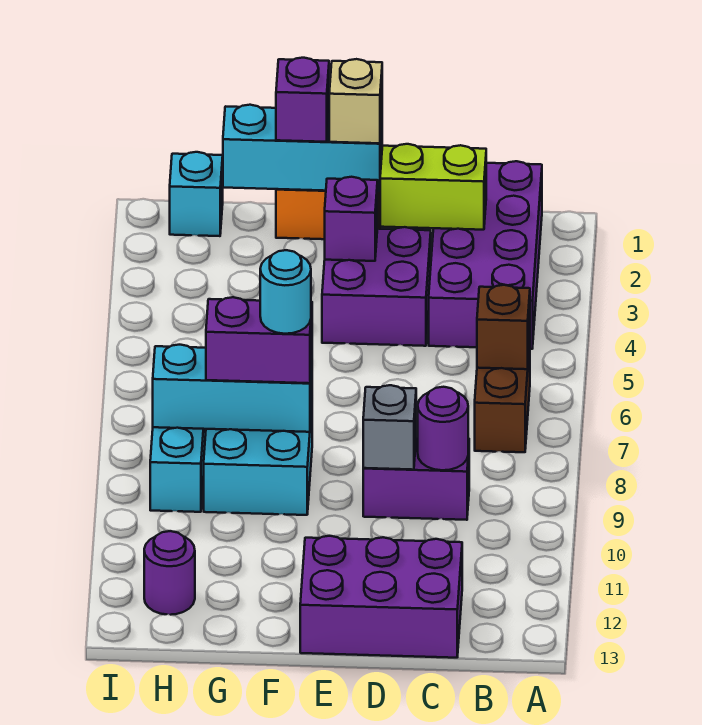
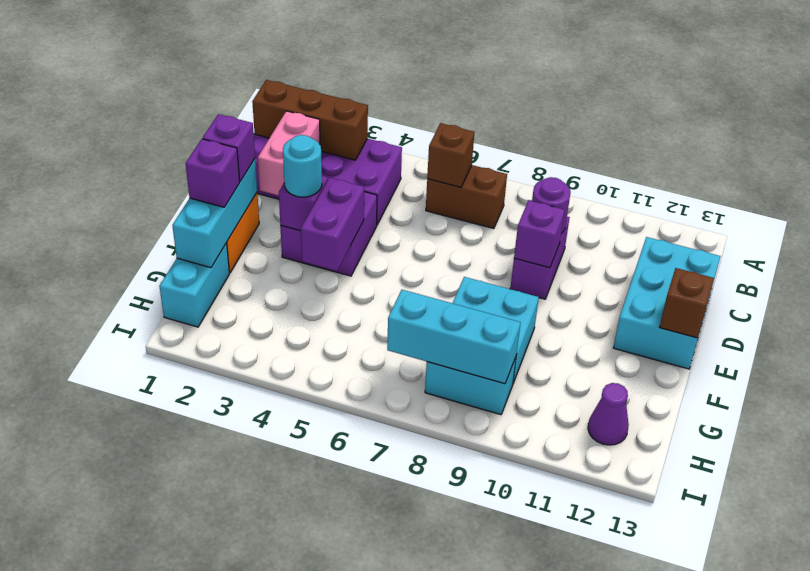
none -> brown 1x3 brick [252,80,368,160]
lime 1x2 brick [380,144,486,230] -> pink 1x2 brick [258,111,320,196]
purple 2x3 brick [300,536,462,658] -> cyan 2x3 brick [613,237,721,369]
grey 1x1 brick [363,385,416,470] -> purple 1x1 brick [514,200,565,268]
tan 1x1 brick [329,59,382,143] -> purple 1x1 brick [203,114,255,181]
none -> brown 1x1 brick [660,268,714,338]
cyan 1x3 brick [153,345,312,432] -> cyan 1x3 brick turned to [387,290,521,384]
purple 1x2 brick [206,297,312,383] -> purple 1x2 brick moved to [301,178,364,271]
cyan 1x1 round brick [260,250,311,334] -> cyan 1x1 round brick moved to [283,135,322,197]
cyan 1x1 brick [170,152,223,236] -> cyan 1x2 brick [159,243,229,327]
purple 1x1 round brick [144,531,195,615] -> purple 1x1 cone [588,383,629,445]

